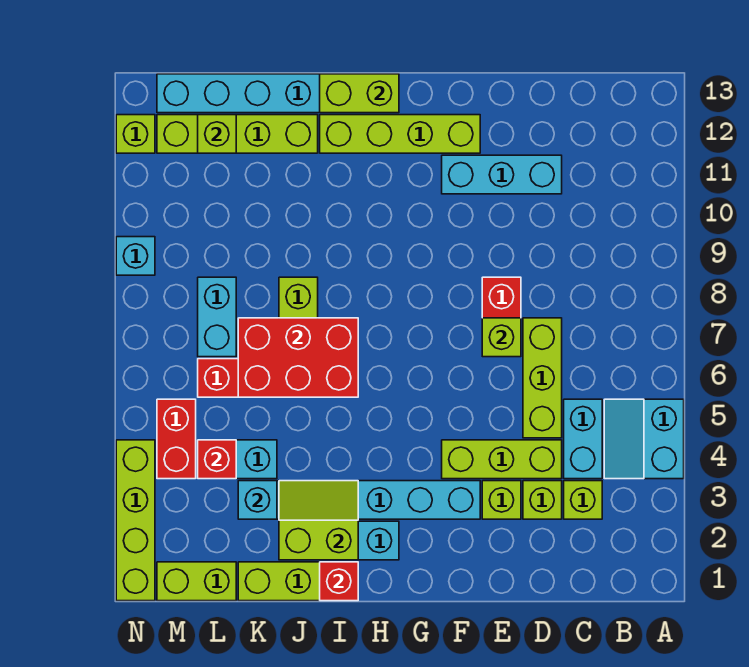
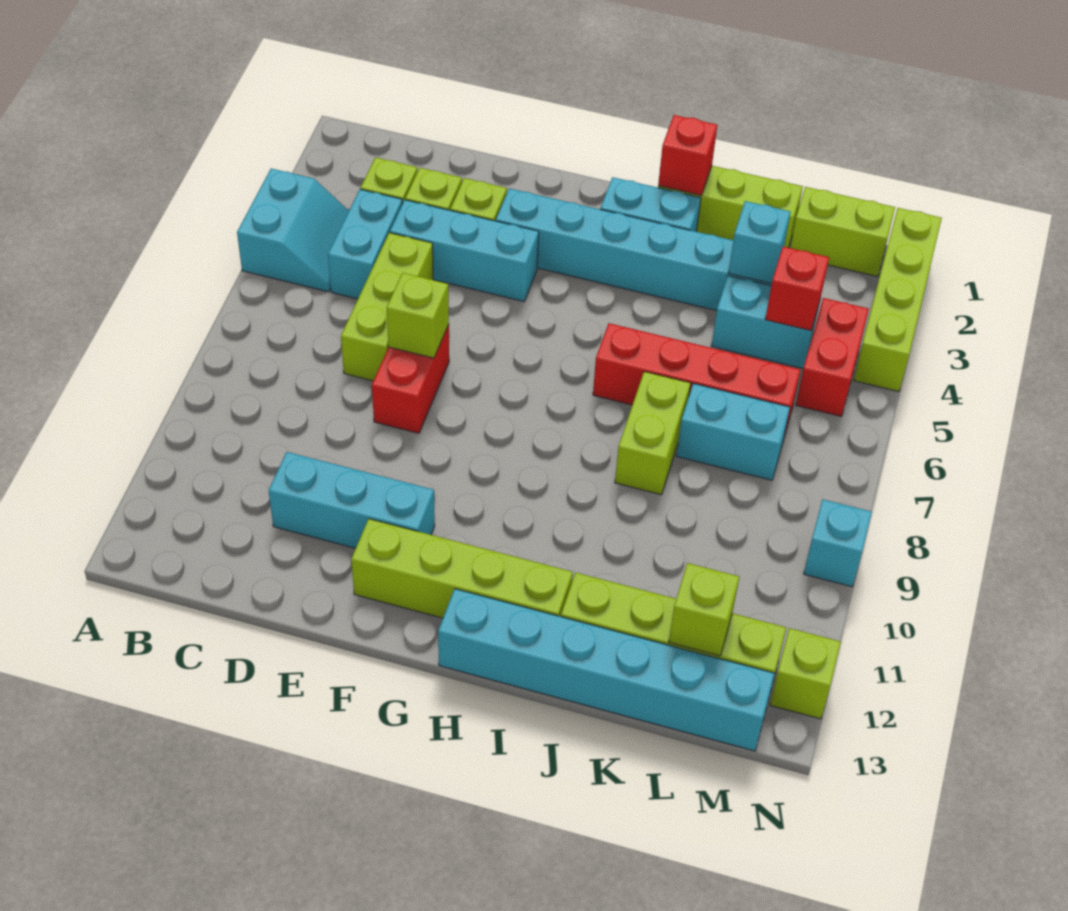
lime 1x3 brick [442,440,562,479] -> cyan 1x3 brick [390,200,539,301]
lime 1x2 brick [320,74,399,113] -> none
lime 2x2 slope [279,481,358,560] -> none
red 2x3 brick [238,318,358,397] -> none
cyan 1x2 brick [198,277,236,357] -> cyan 1x2 brick turned to [677,383,790,480]

